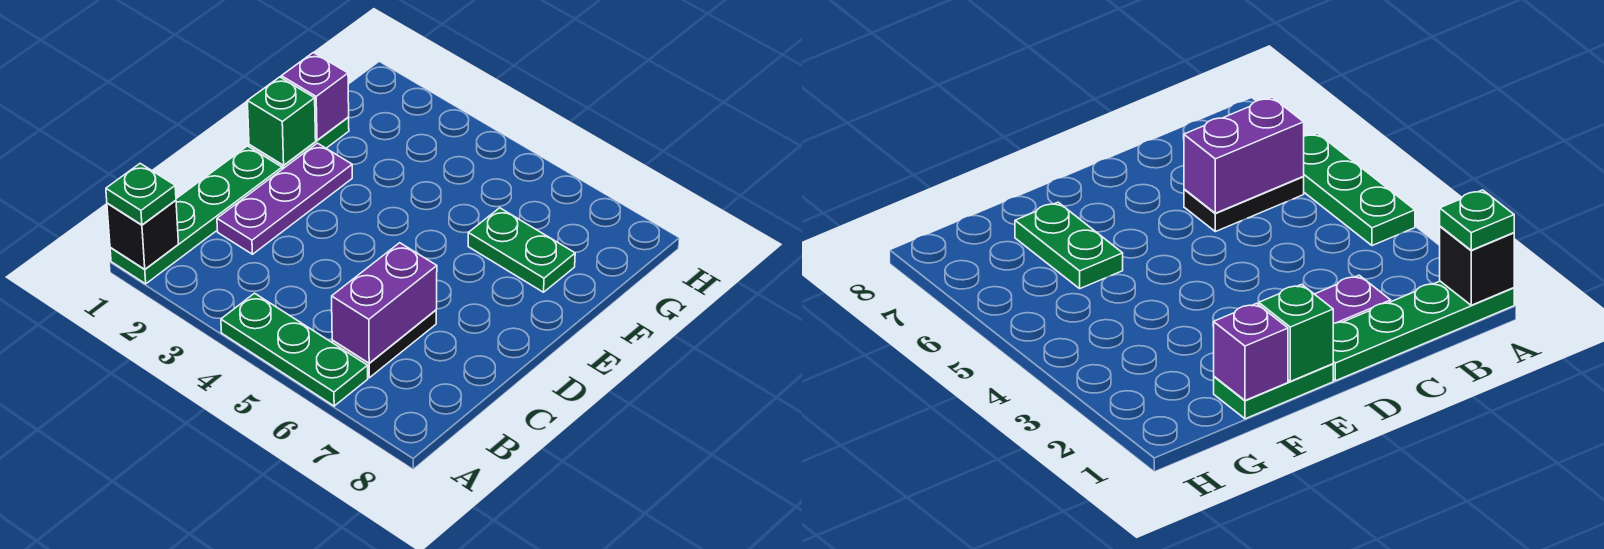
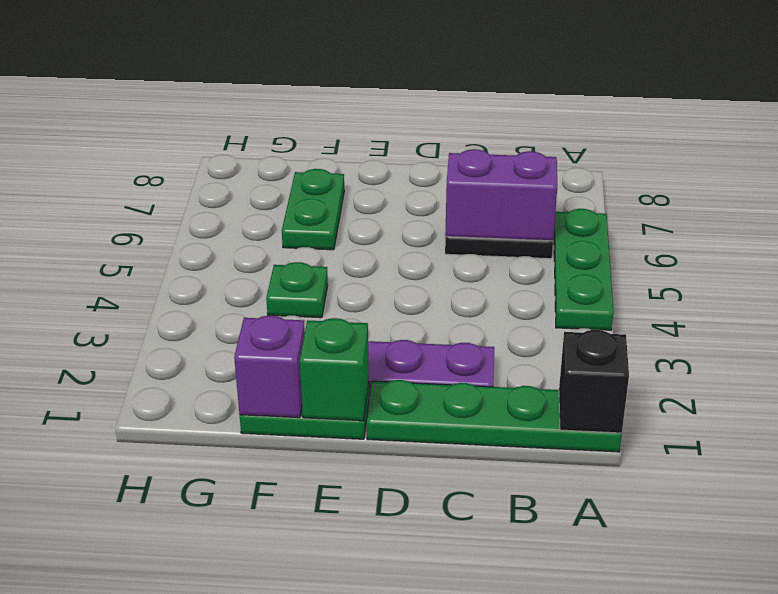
green 1x1 plate [106,164,176,225] -> green 1x1 plate moved to [266,262,328,318]

